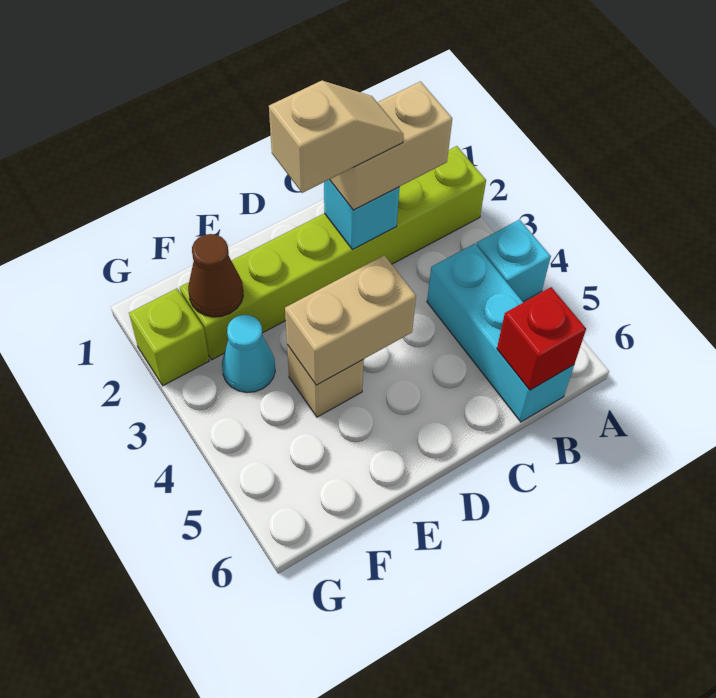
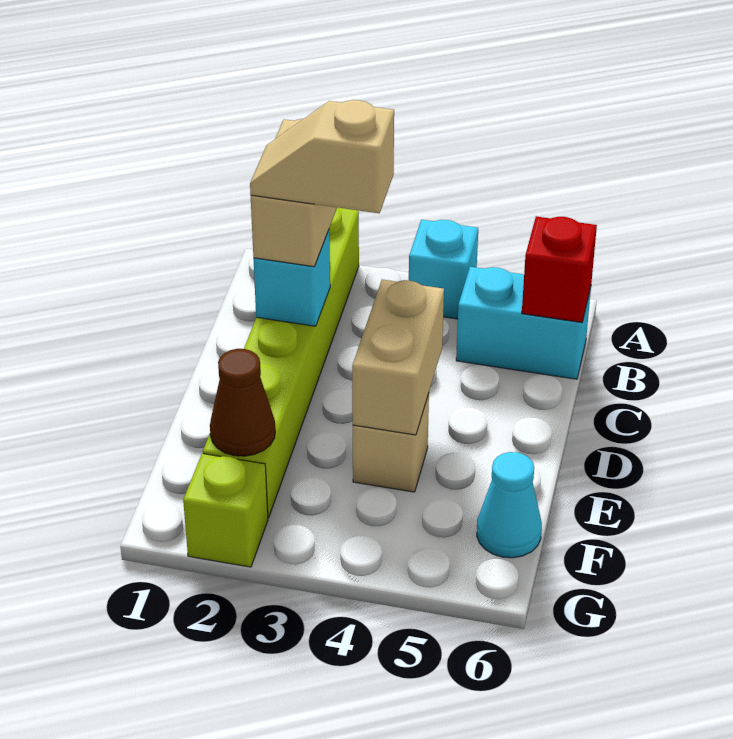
cyan 1x3 brick [427,244,574,422] -> cyan 1x2 brick [456,267,591,379]
tan 1x2 slope [269,81,404,193] -> tan 1x2 slope turned to [250,100,394,213]
cyan 1x1 cone [222,315,275,393] -> cyan 1x1 cone moved to [477,452,542,558]

